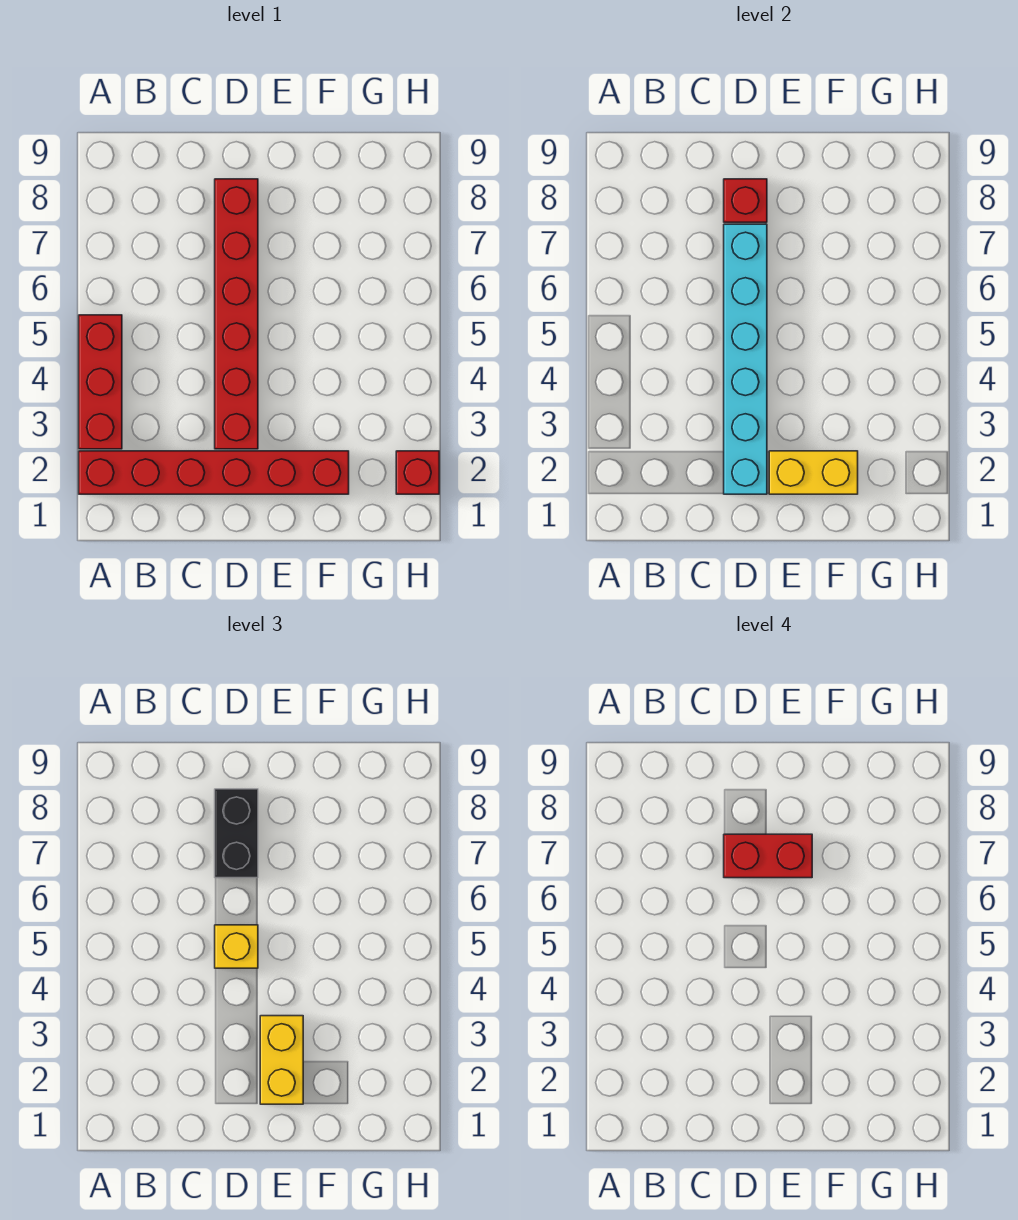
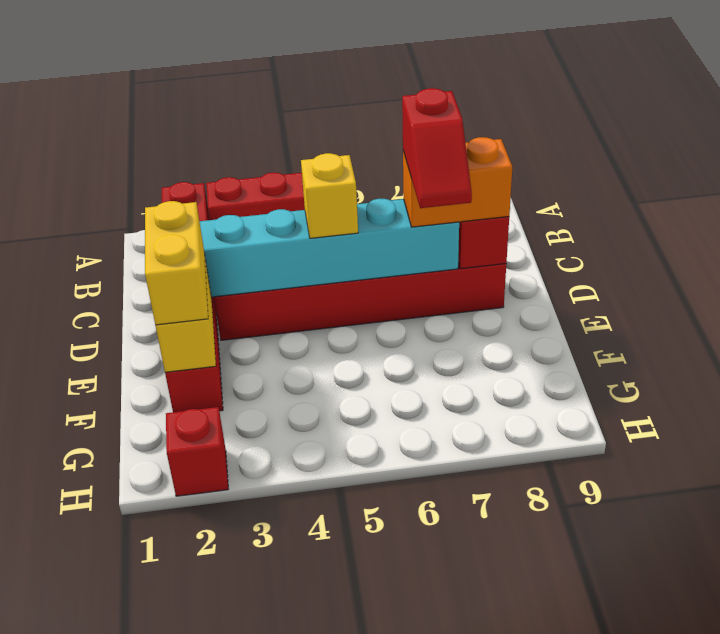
black 1x2 brick [215,789,258,878] -> orange 1x2 brick [403,137,512,227]
red 1x2 brick [724,834,812,878] -> red 1x2 slope [402,88,472,208]
yellow 1x2 brick [260,1016,303,1104] -> yellow 1x2 brick turned to [145,201,208,325]

